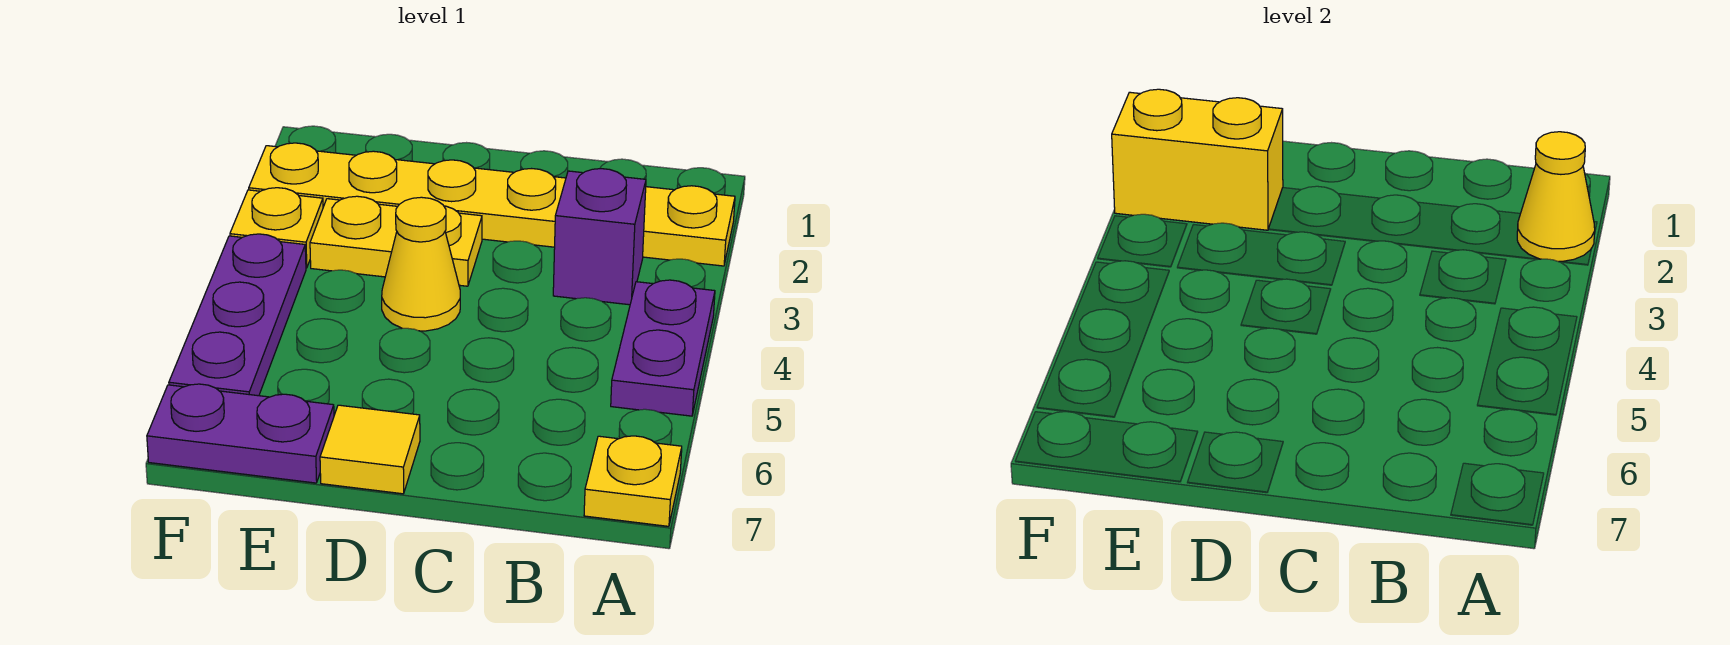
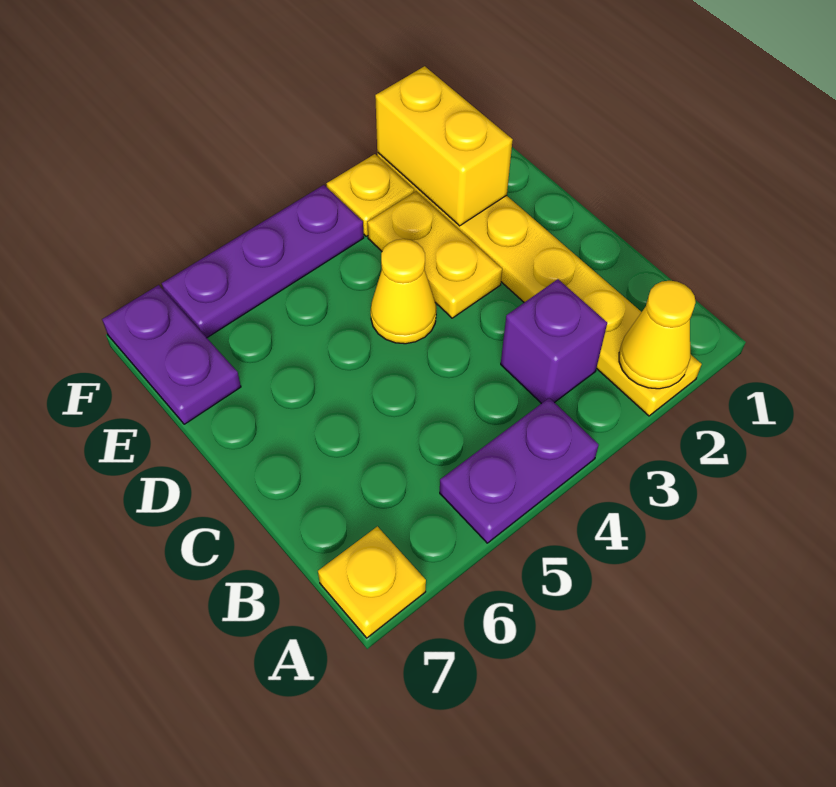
yellow 1x1 tile [320,405,420,494] -> none

